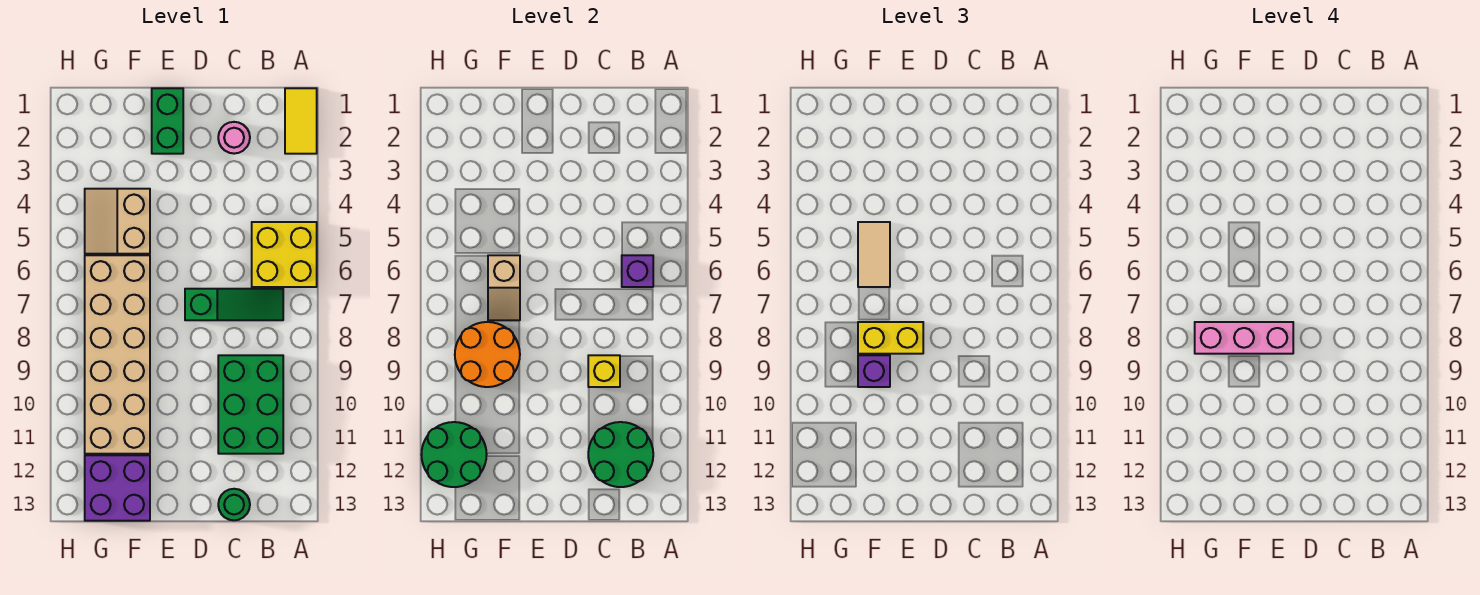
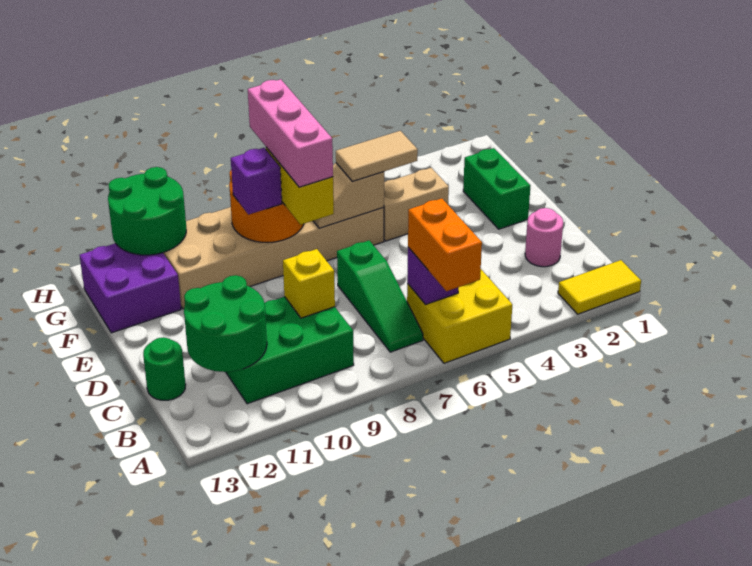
none -> orange 1x2 brick [408,198,482,291]
green 1x2 brick [152,88,183,154] -> green 1x2 brick turned to [463,148,531,229]

